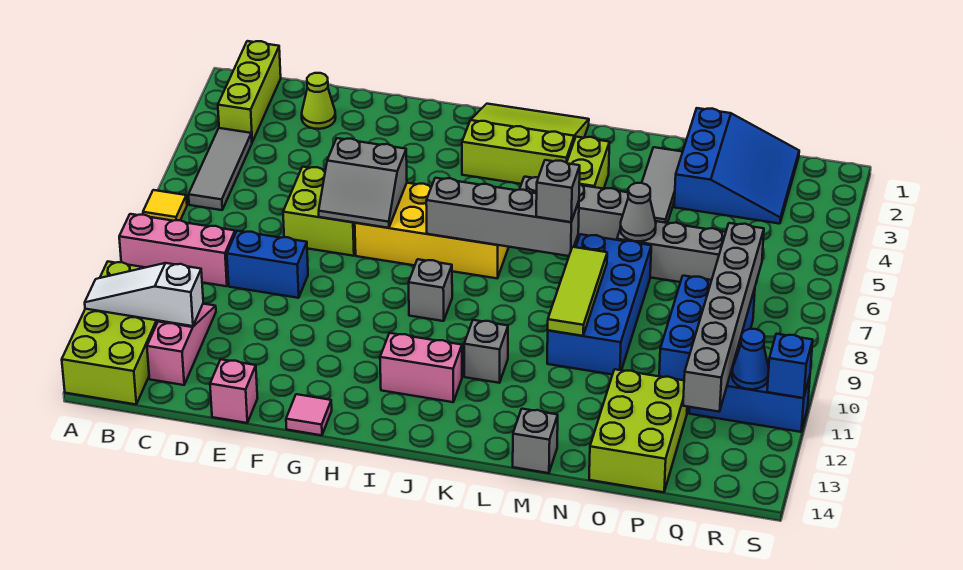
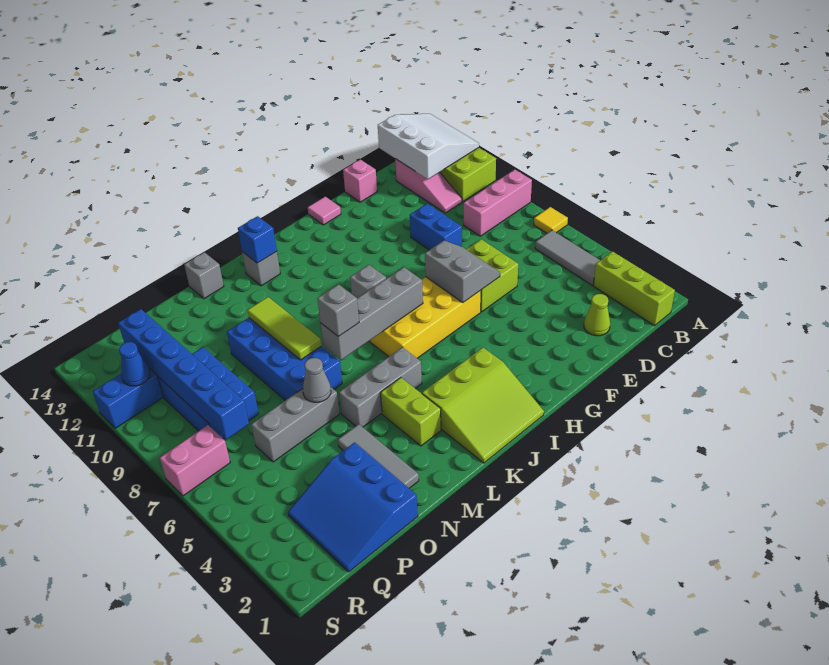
white 1x3 slope [85,263,203,326] -> white 3x3 slope [378,114,479,179]
blue 1x2 brick [227,231,308,298] -> blue 1x2 brick turned to [410,204,462,250]
grey 2x2 slope [319,138,407,228] -> grey 2x2 slope turned to [425,241,500,302]
pink 1x2 brick [380,333,462,402] -> pink 1x2 brick moved to [160,425,230,496]
grey 1x1 brick [464,320,508,383] -> grey 1x1 brick moved to [242,252,280,286]
lime 2x3 brick [589,369,687,492] -> none
grey 1x6 brick [683,223,764,412] -> blue 1x6 brick [118,309,249,440]
blue 1x1 brick [767,334,813,398] -> blue 1x1 brick moved to [238,216,277,263]

